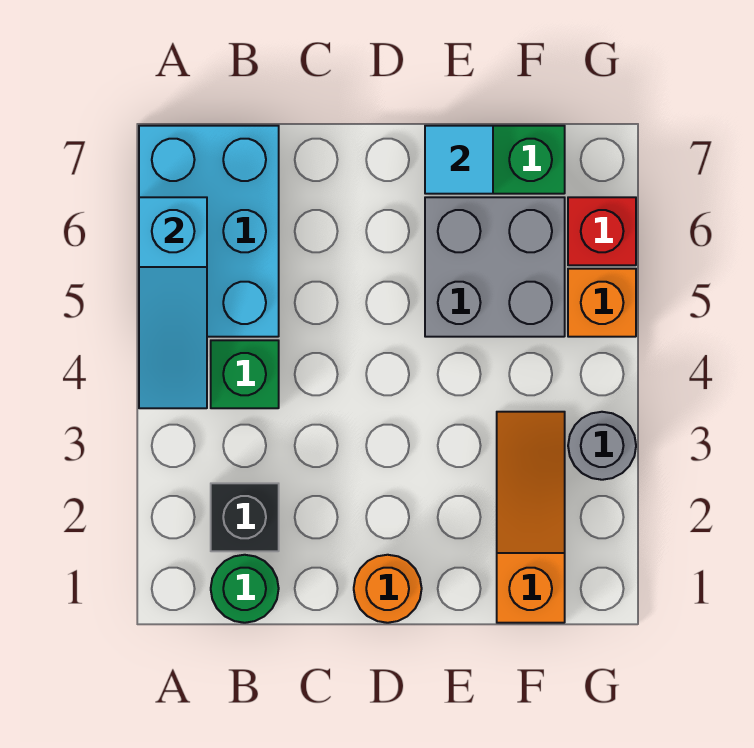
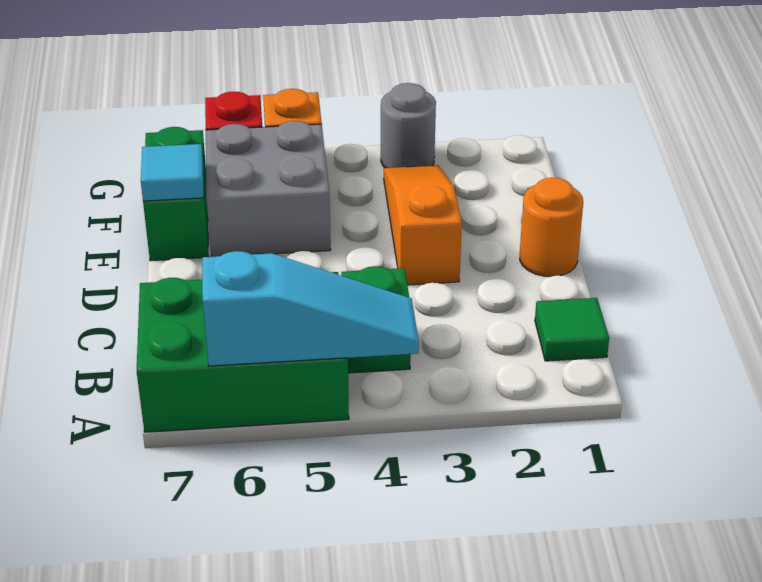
cyan 2x3 brick [139,126,279,337] -> green 2x3 brick [137,272,349,432]
green 1x1 round brick [211,555,279,623] -> green 1x1 tile [535,298,609,361]
black 1x1 brick [211,483,279,551] -> none
orange 1x3 slope [497,412,565,623] -> orange 1x3 slope turned to [384,165,462,285]

